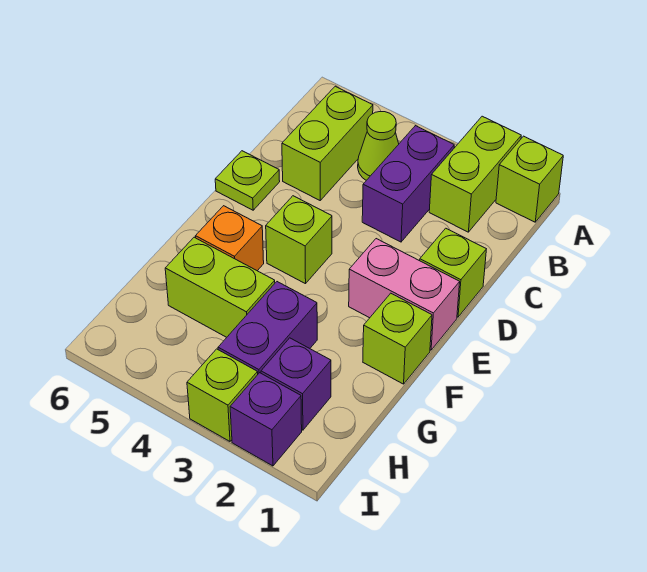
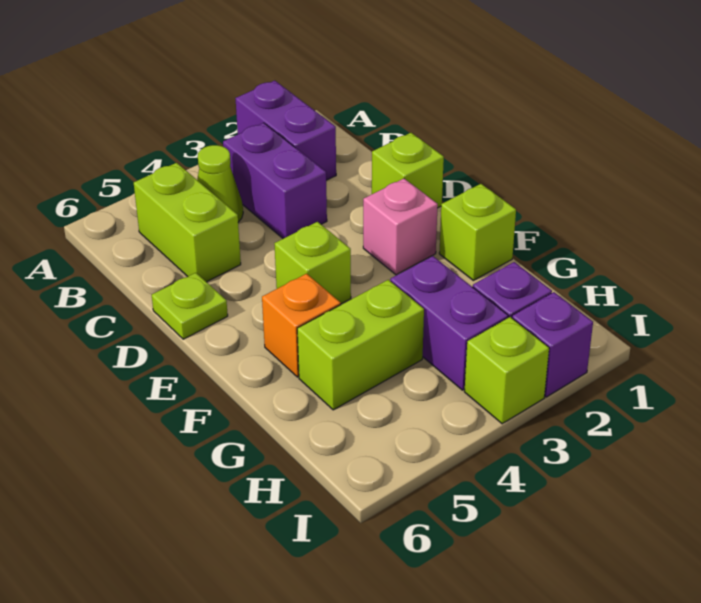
lime 1x1 brick [496,136,563,222] -> none
lime 1x2 brick [429,116,521,232] -> purple 1x2 brick [235,81,336,180]
pink 1x2 brick [349,239,460,350] -> pink 1x1 brick [363,179,438,275]

